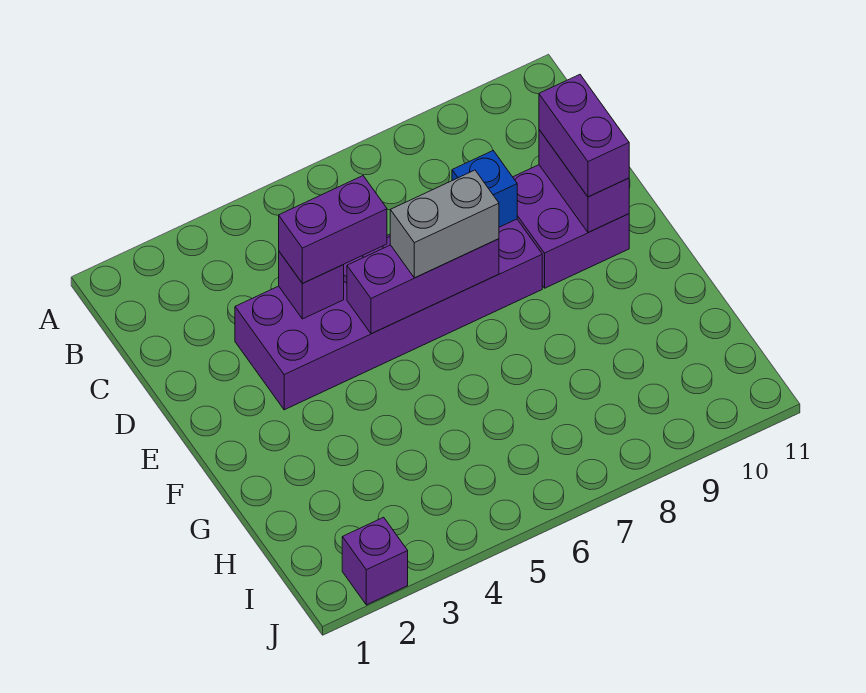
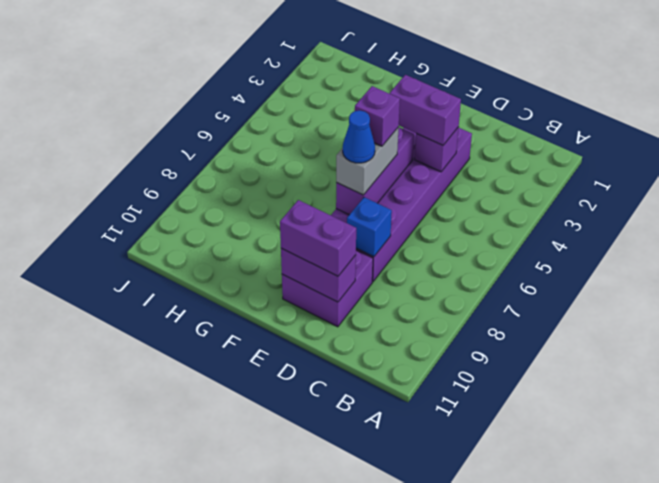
purple 1x2 brick [279,176,387,283] -> purple 1x2 brick turned to [389,75,461,145]
none -> blue 1x1 cone [343,110,375,163]
purple 1x1 brick [342,517,408,605] -> purple 1x1 brick moved to [355,86,400,146]

